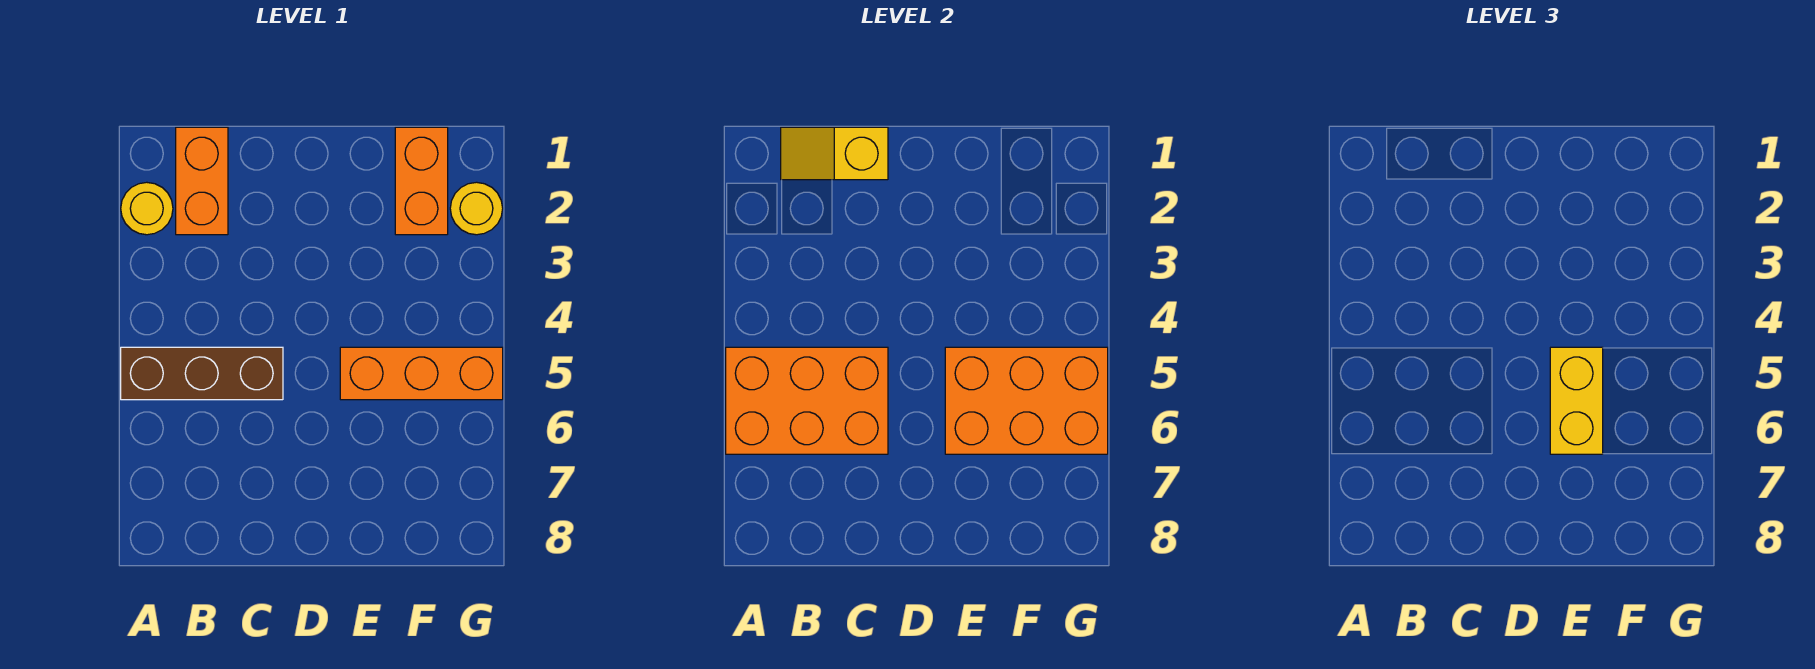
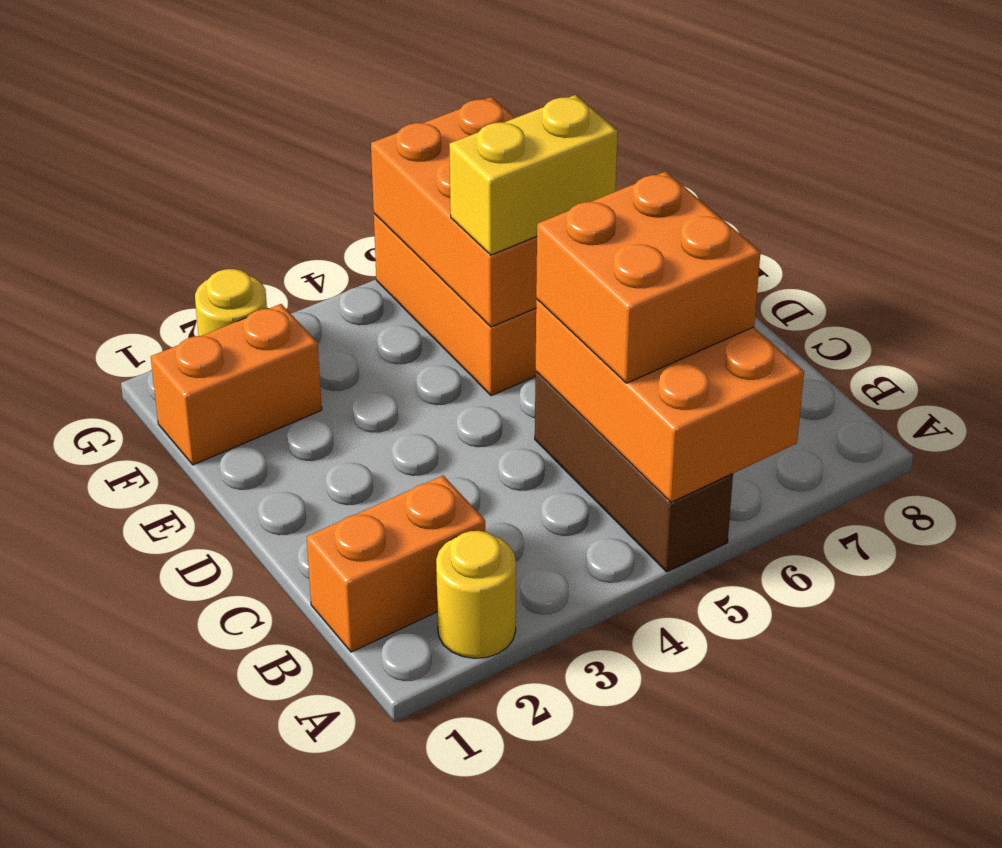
yellow 1x2 slope [781,127,888,180] -> none
none -> orange 2x2 brick [536,171,760,383]

